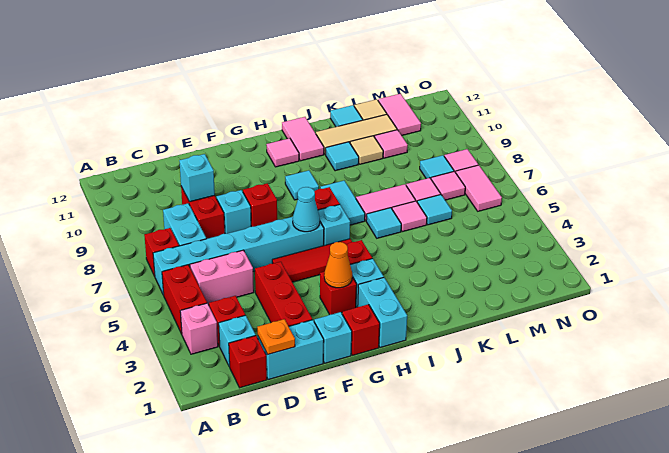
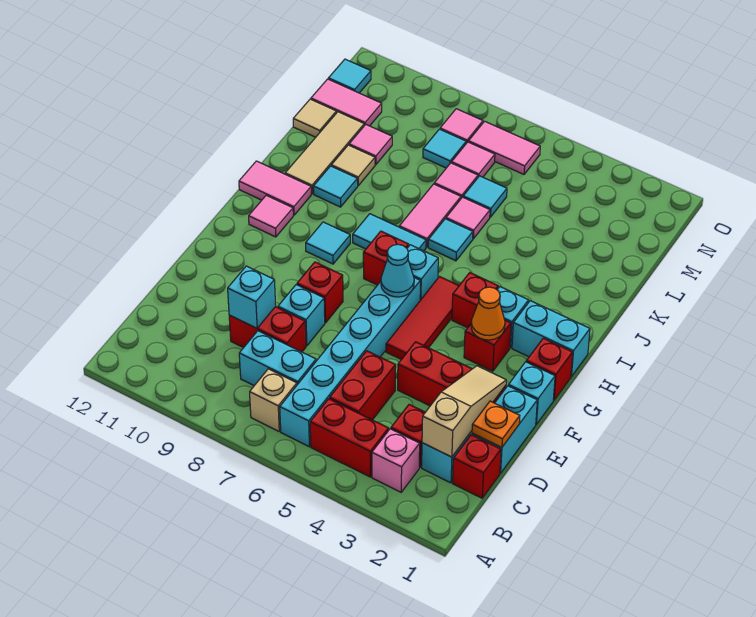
red 1x1 brick [144,228,179,276] -> tan 1x1 brick [250,369,297,431]
none -> tan 1x3 slope [422,366,506,457]
pink 1x2 brick [190,250,254,305] -> red 1x2 brick [330,351,396,420]
cyan 1x1 tile [330,105,363,127] -> cyan 1x1 tile moved to [328,59,371,93]

